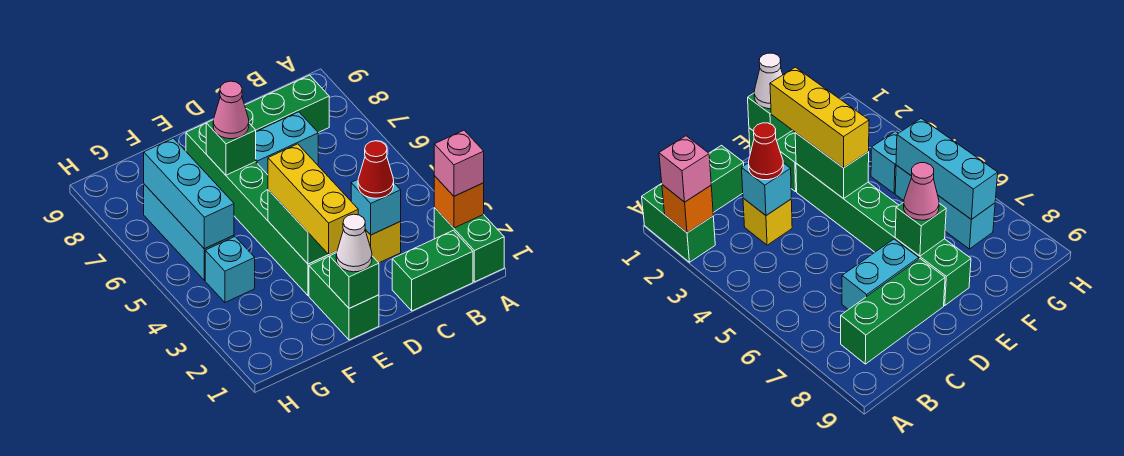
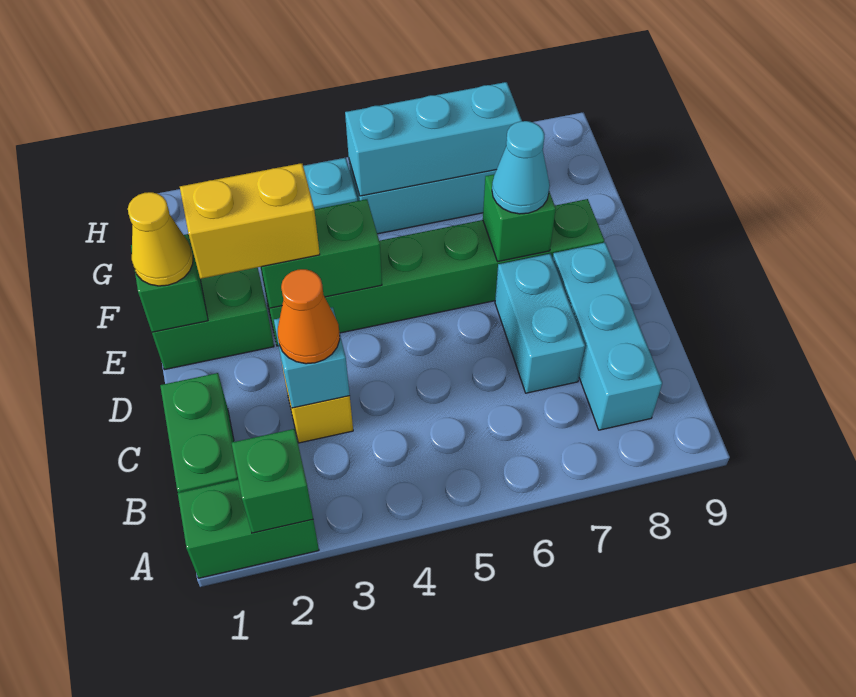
orange 1x1 brick [434,176,484,228] -> green 1x1 brick [232,429,313,533]
pink 1x1 brick [434,130,484,196] -> none
green 1x3 brick [245,75,329,133] -> cyan 1x3 brick [553,243,662,430]
red 1x1 cone [358,141,394,198] -> orange 1x1 cone [278,269,340,364]
white 1x1 cone [336,214,372,272] -> yellow 1x1 cone [128,192,193,286]
yellow 1x3 brick [268,144,358,254] -> yellow 1x2 brick [180,163,320,279]
pink 1x1 cone [213,81,249,139] -> cyan 1x1 cone [492,121,550,214]

